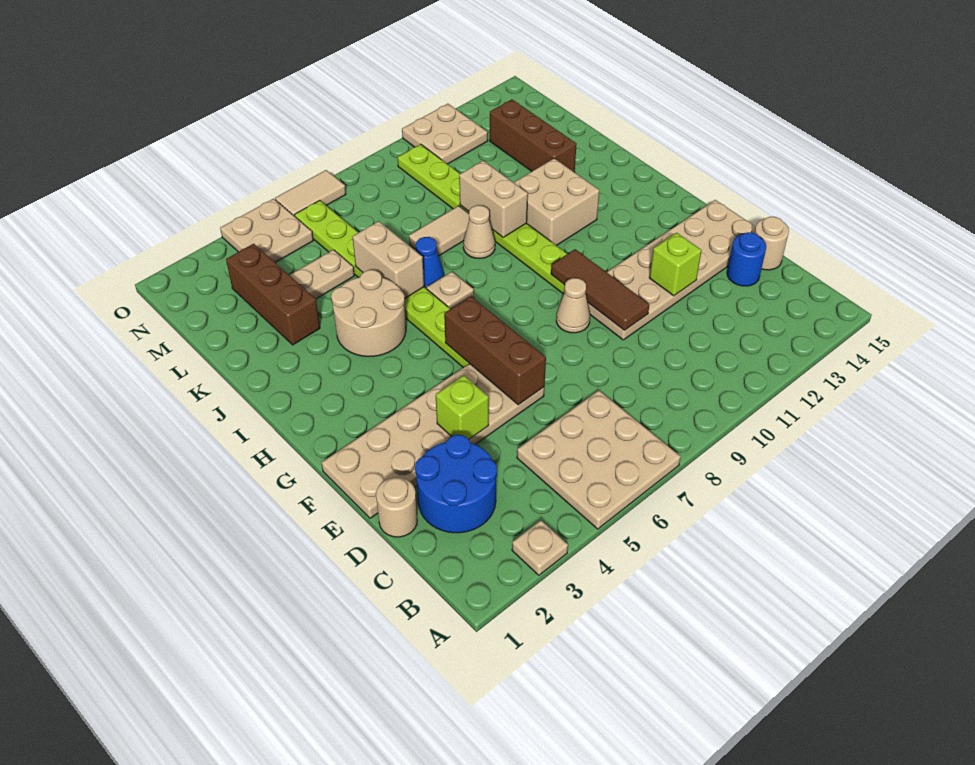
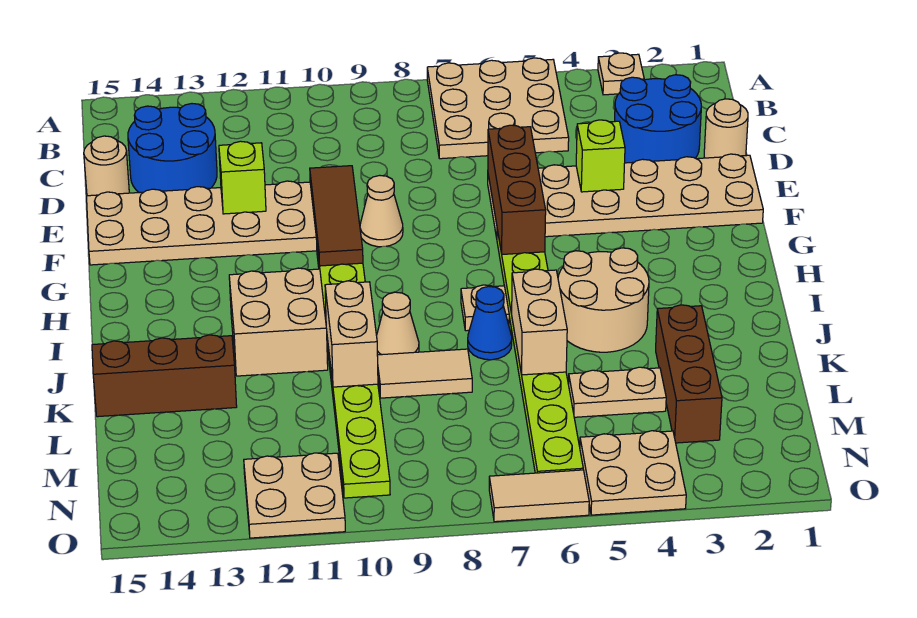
blue 1x1 round brick [727,232,766,286] -> blue 2x2 round brick [128,104,217,193]
brown 1x3 brick [490,99,576,172] -> brown 1x3 brick turned to [92,335,237,417]

